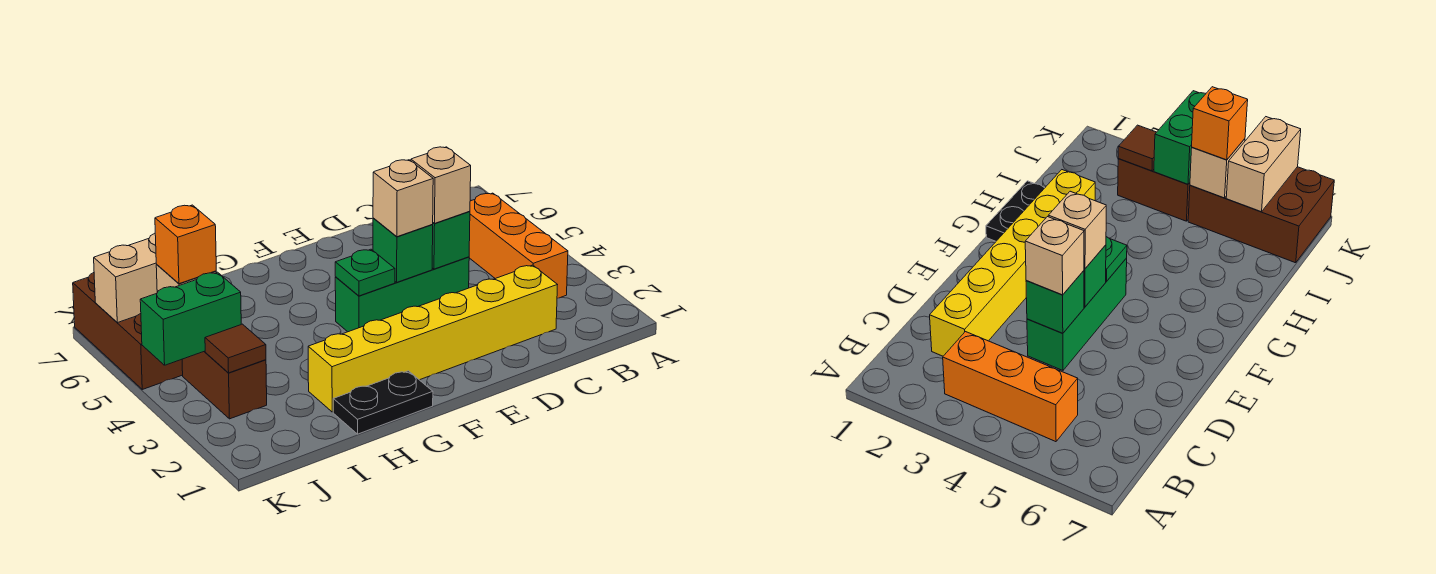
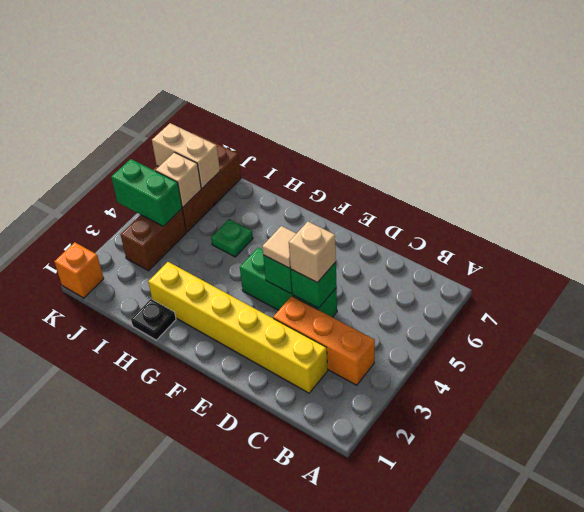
orange 1x3 brick [469,193,568,298] -> orange 1x3 brick turned to [273,296,375,385]
tan 1x1 brick [373,160,433,237] -> tan 1x1 tile [262,226,297,268]
green 1x1 plate [335,249,395,296] -> green 1x1 plate moved to [211,219,253,257]
black 1x2 plate [333,371,433,434] -> black 1x1 plate [131,299,176,340]
brown 1x1 tile [205,324,266,373] -> none
orange 1x1 brick [155,205,216,284] -> orange 1x1 brick moved to [54,242,104,298]

